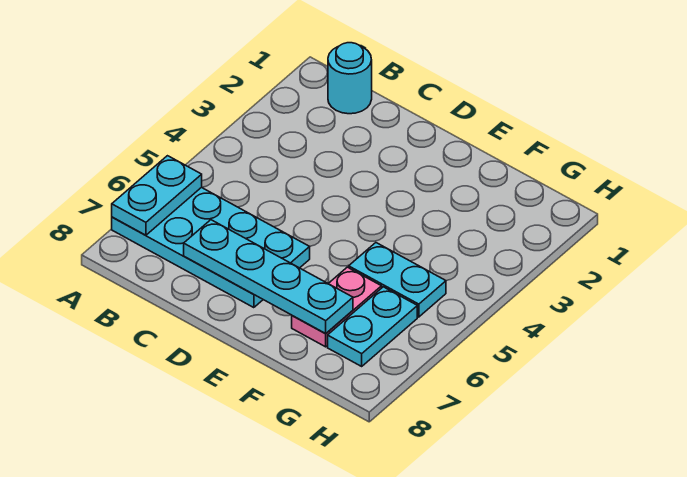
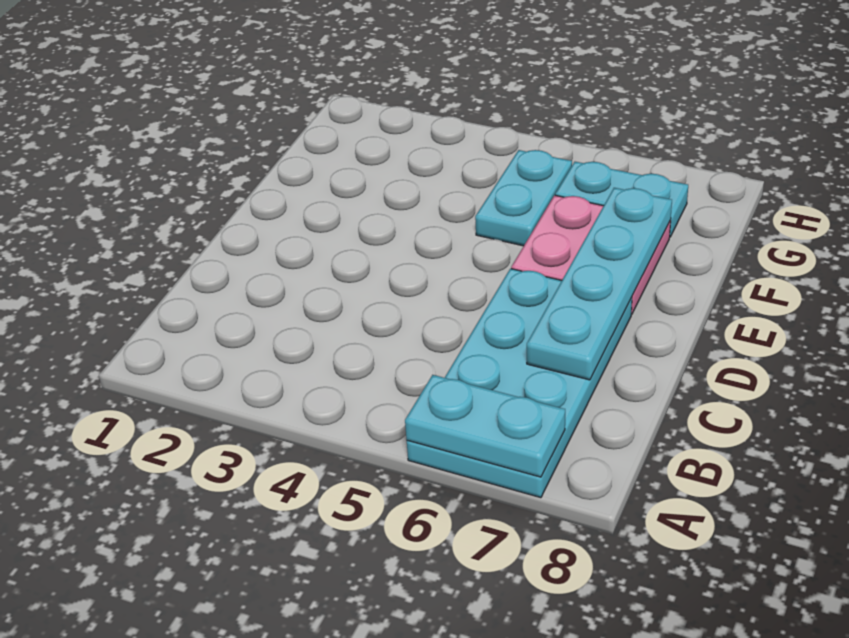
cyan 1x1 round brick [328,43,372,114] -> none
pink 1x2 plate [292,267,382,347] -> pink 2x2 plate [511,195,671,314]

